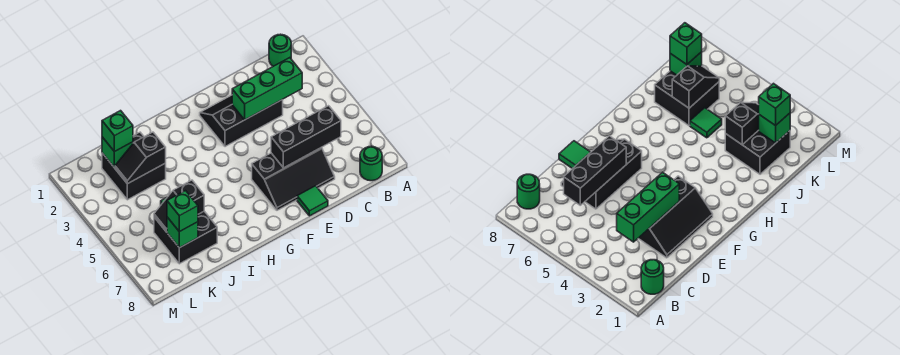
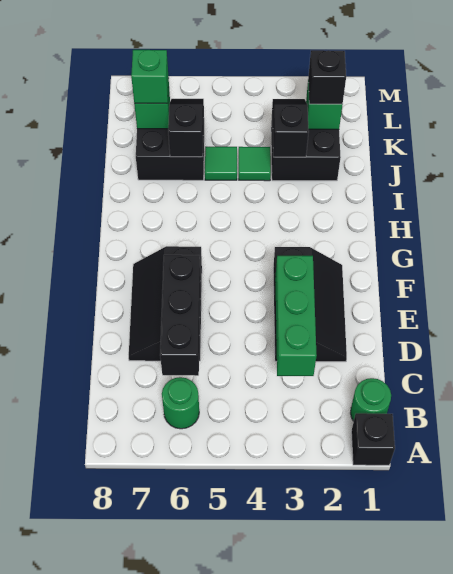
none -> black 1x1 brick [351,413,395,465]
green 1x1 round brick [360,146,382,181] -> green 1x1 round brick moved to [162,377,199,429]
green 1x1 tile [297,186,328,216] -> green 1x1 tile moved to [239,147,271,181]
green 1x1 brick [102,111,133,152] -> black 1x1 brick [308,50,346,104]

